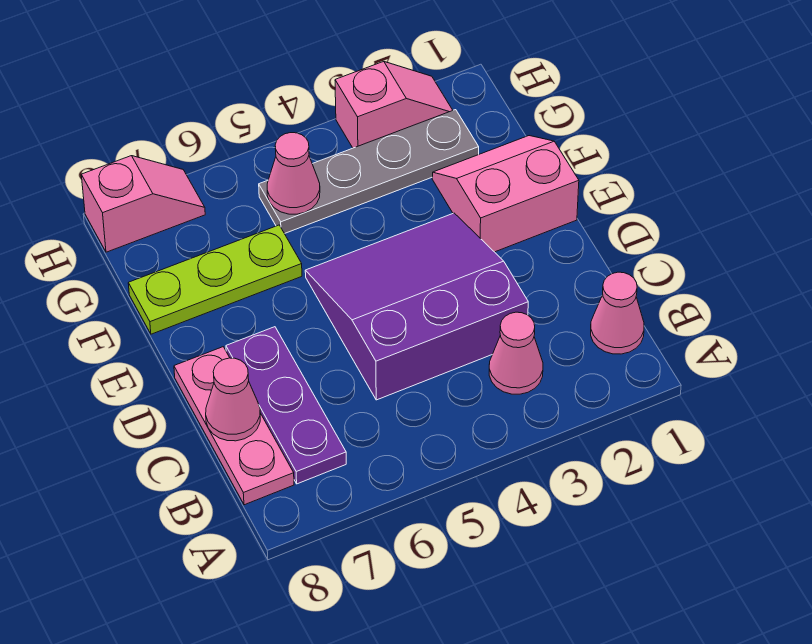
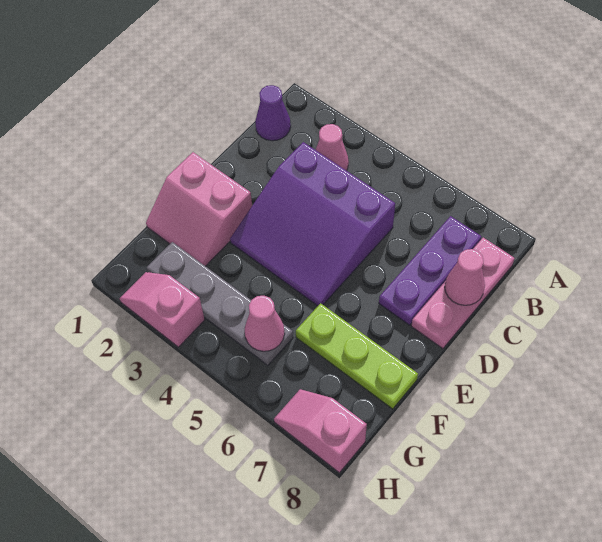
pink 1x1 cone [591,272,644,354] -> purple 1x1 cone [255,85,291,141]

